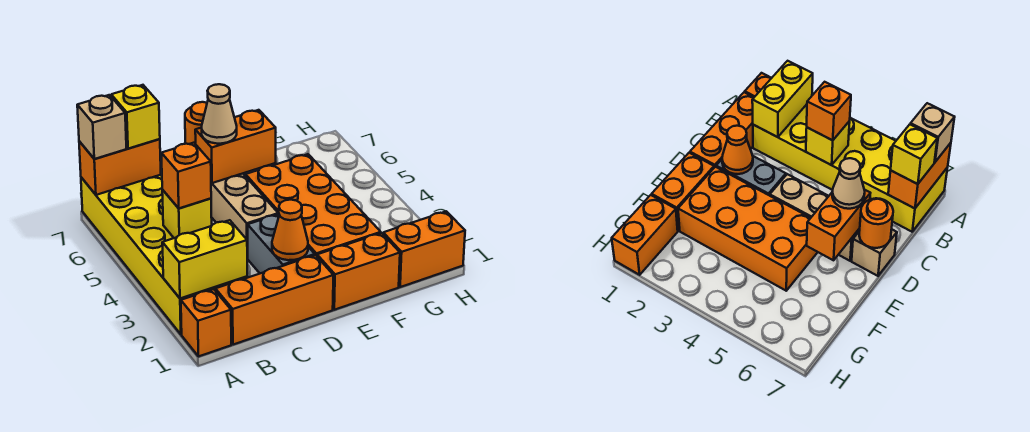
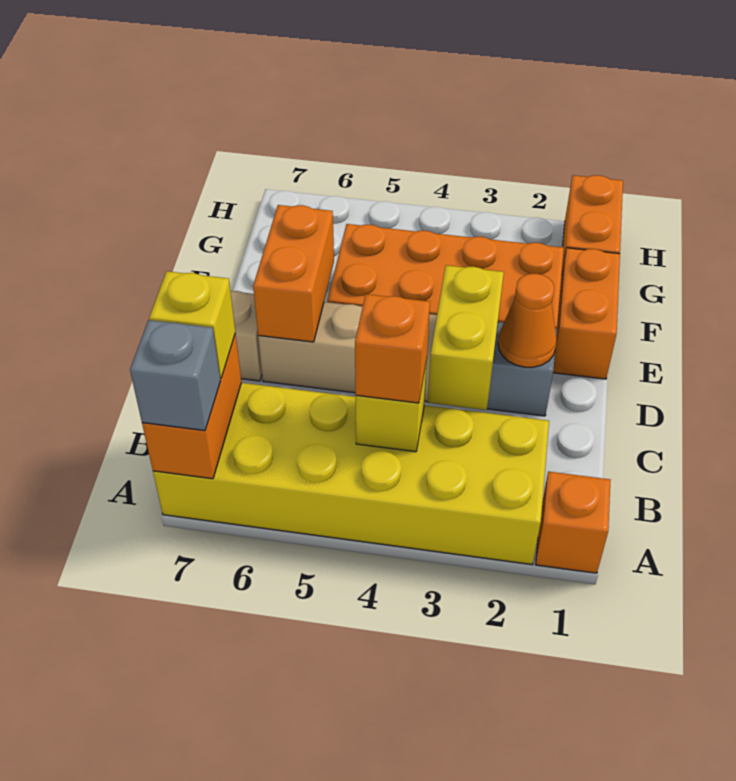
yellow 1x2 brick [162,220,247,298] -> yellow 1x2 brick moved to [428,265,504,410]
tan 1x1 brick [77,95,126,159] -> grey 1x1 brick [130,320,221,431]
orange 1x3 brick [216,255,333,345] -> none
tan 1x1 cone [202,84,237,144] -> none
orange 1x1 round brick [185,102,207,144] -> none

